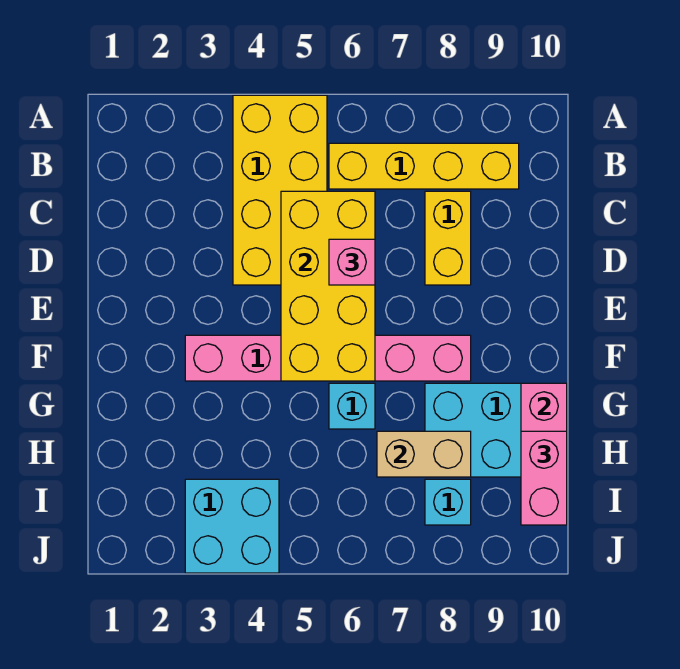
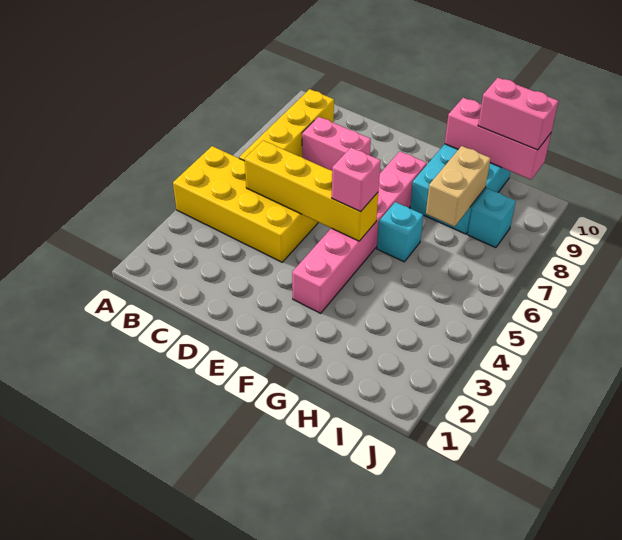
yellow 2x4 brick [281,191,375,381] -> yellow 1x4 brick [244,140,378,241]
yellow 1x2 brick [425,191,471,285] -> pink 1x2 brick [302,117,371,171]
pink 1x1 brick [329,239,375,285] -> pink 1x1 brick moved to [332,148,381,212]
cyan 2x2 brick [185,479,279,573] -> none

